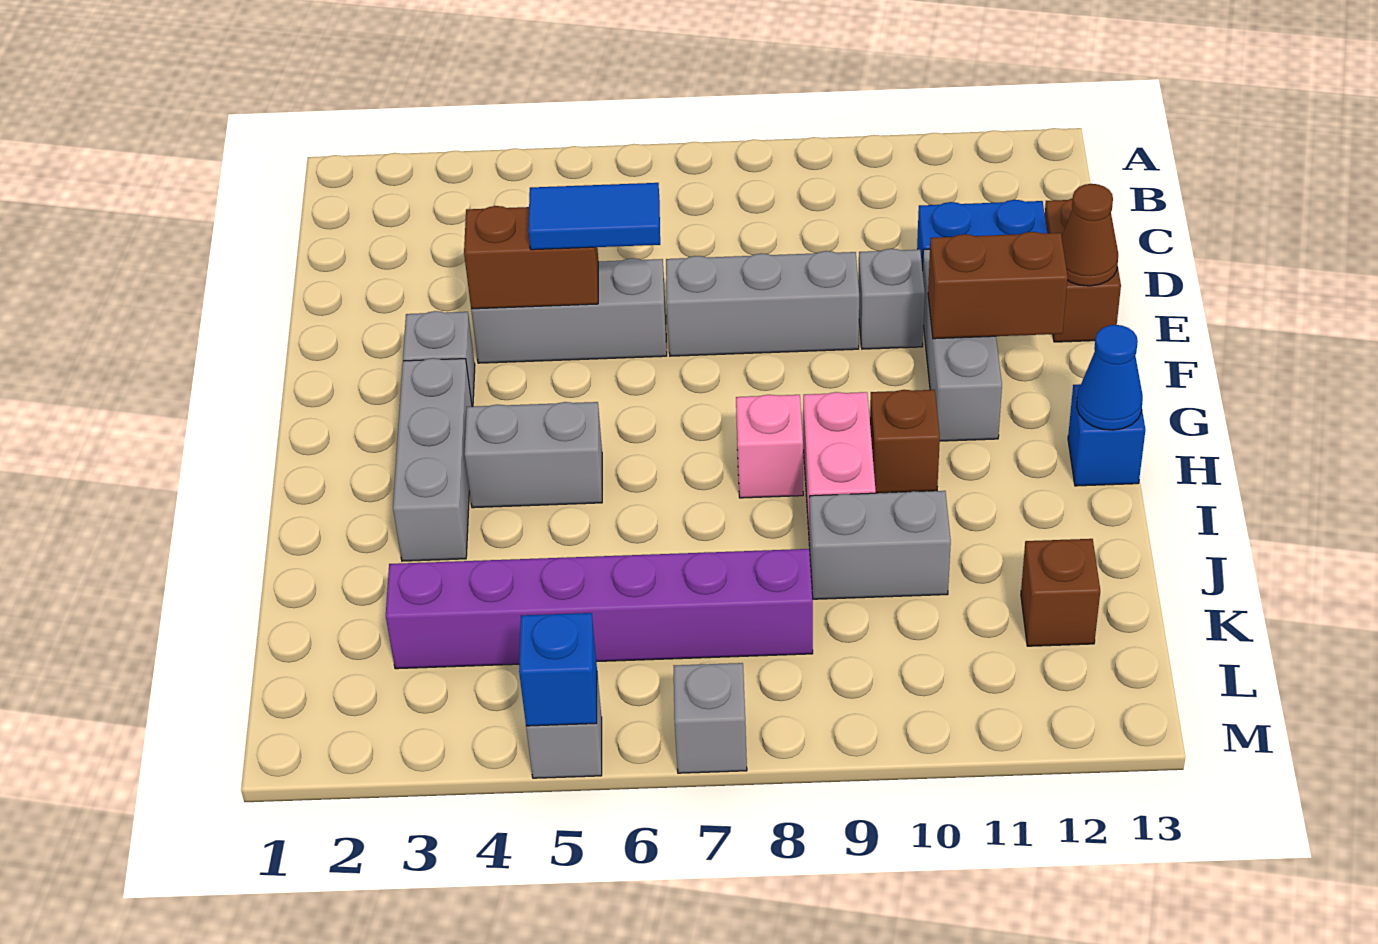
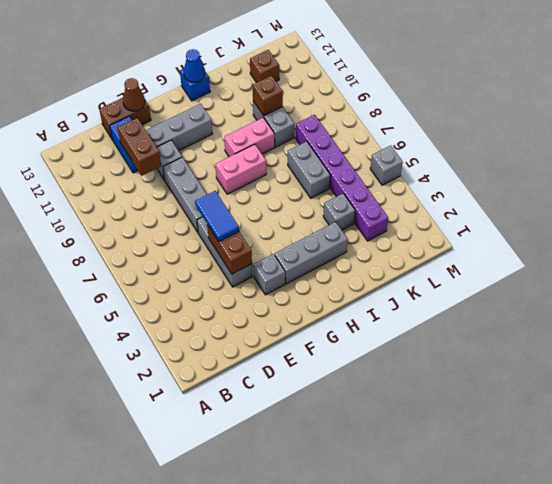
brown 1x2 brick [928,232,1068,339] -> brown 1x2 brick moved to [118,118,161,176]
grey 1x2 brick [465,402,602,508] -> grey 1x2 brick moved to [288,141,330,198]
pink 1x1 brick [736,395,803,498] -> pink 1x2 brick [215,144,266,194]
brown 1x1 brick [870,390,940,493] -> brown 1x1 brick moved to [252,76,283,116]
blue 1x1 brick [519,613,597,726] -> none
grey 1x1 brick [674,663,747,773] -> grey 1x1 brick moved to [323,193,355,230]

